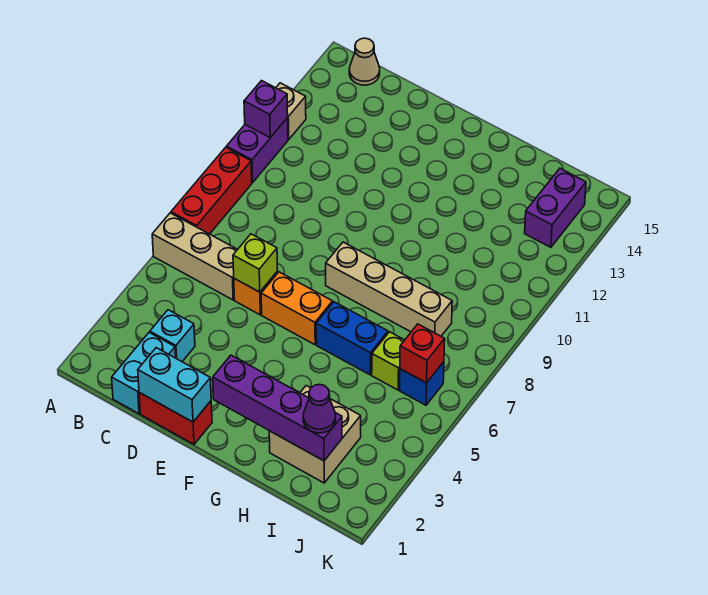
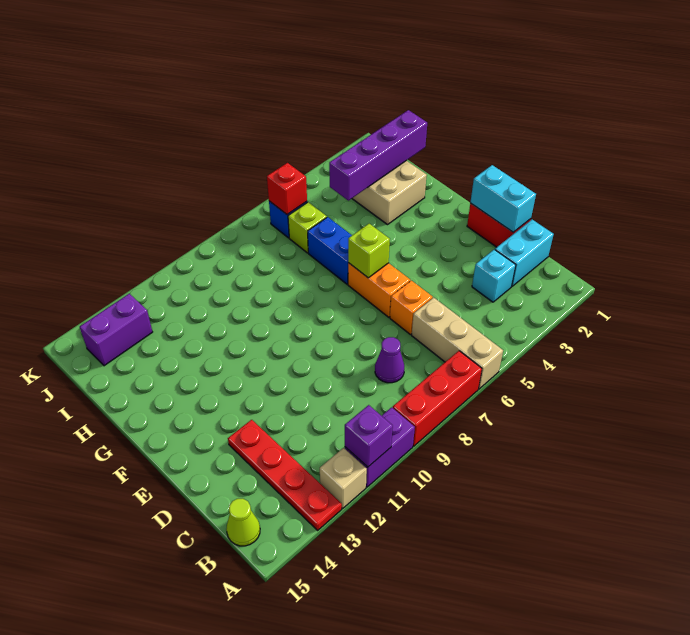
none -> red 1x4 plate [228,420,342,530]
tan 1x1 cone [349,38,380,85] -> lime 1x1 cone [226,499,260,546]
lime 1x1 brick [233,234,278,292] -> lime 1x1 brick moved to [348,224,390,278]
purple 1x4 brick [213,355,342,461] -> purple 1x4 brick turned to [329,110,427,201]
tan 1x4 brick [326,242,452,336] -> none
purple 1x1 cone [303,384,336,433] -> purple 1x1 cone moved to [375,337,404,383]

